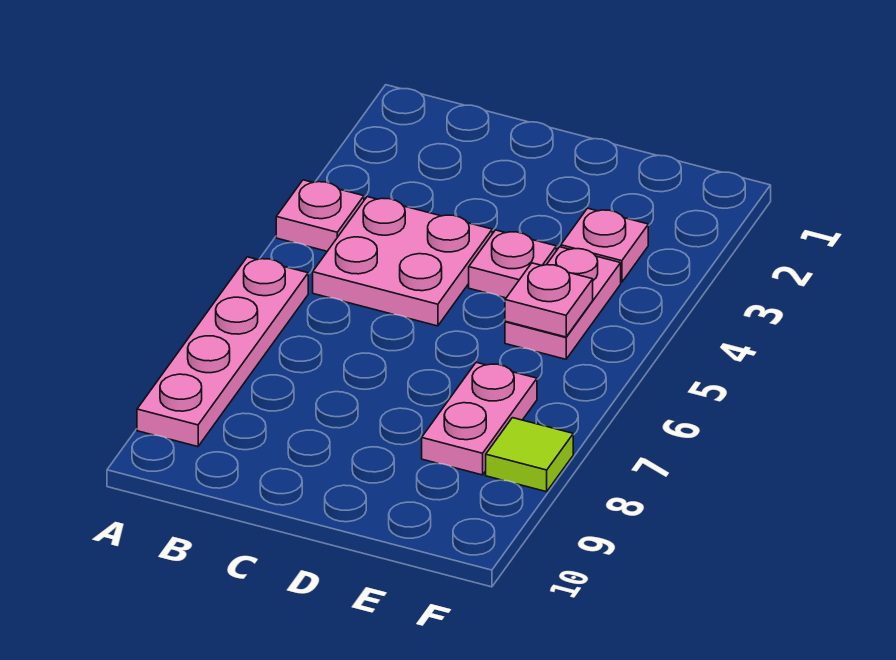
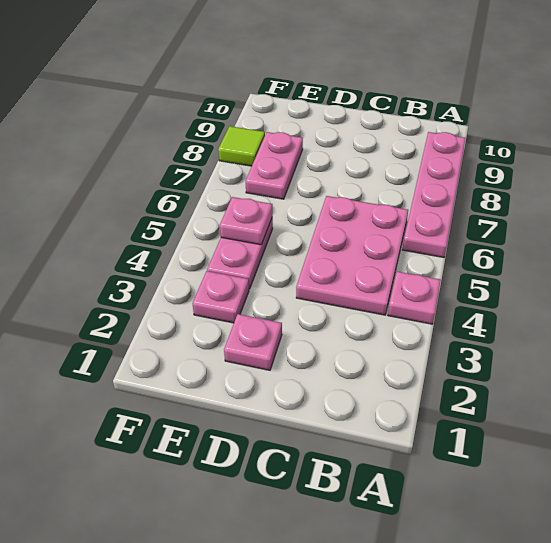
pink 2x2 plate [313,197,492,326] -> pink 2x3 plate [296,196,408,315]
pink 1x1 plate [469,230,556,298] -> pink 1x1 plate moved to [224,314,282,370]

